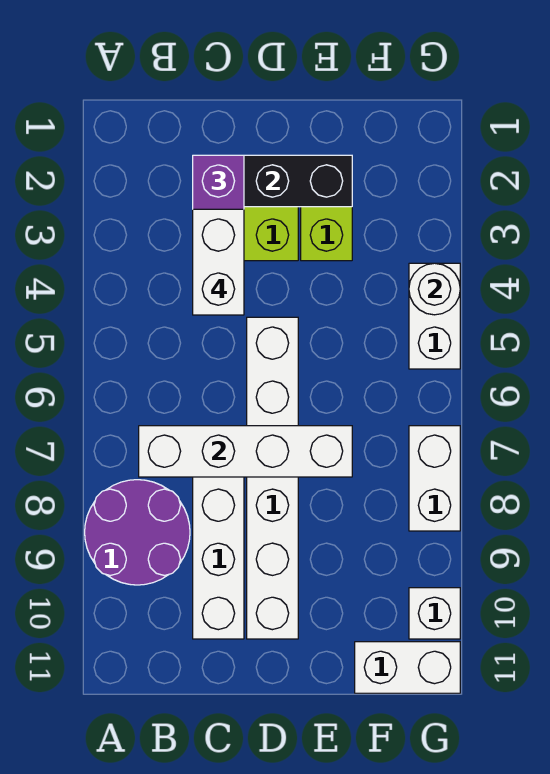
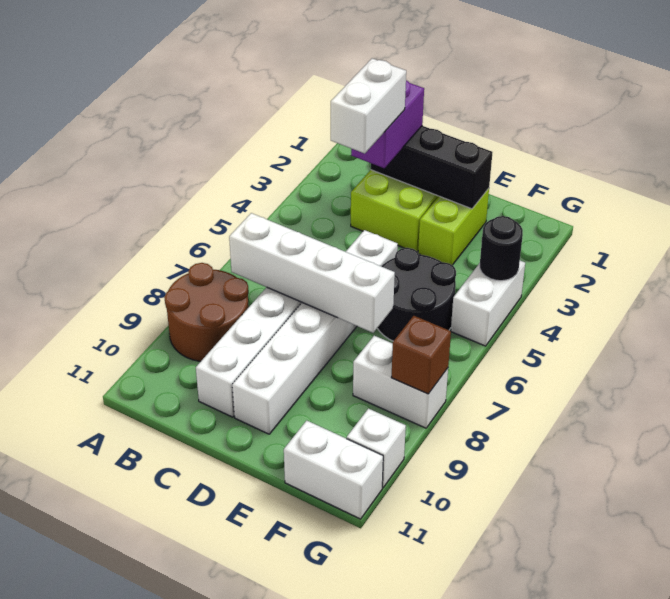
purple 2x2 round brick [85,480,190,585] -> brown 2x2 round brick [164,263,249,361]
none -> black 2x2 round brick [377,248,456,341]
white 1x1 round brick [409,263,460,315] -> black 1x1 round brick [480,216,523,281]
white 1x2 brick [409,426,460,531] -> white 1x2 brick turned to [353,336,448,428]
none -> brown 1x1 brick [391,316,451,394]

